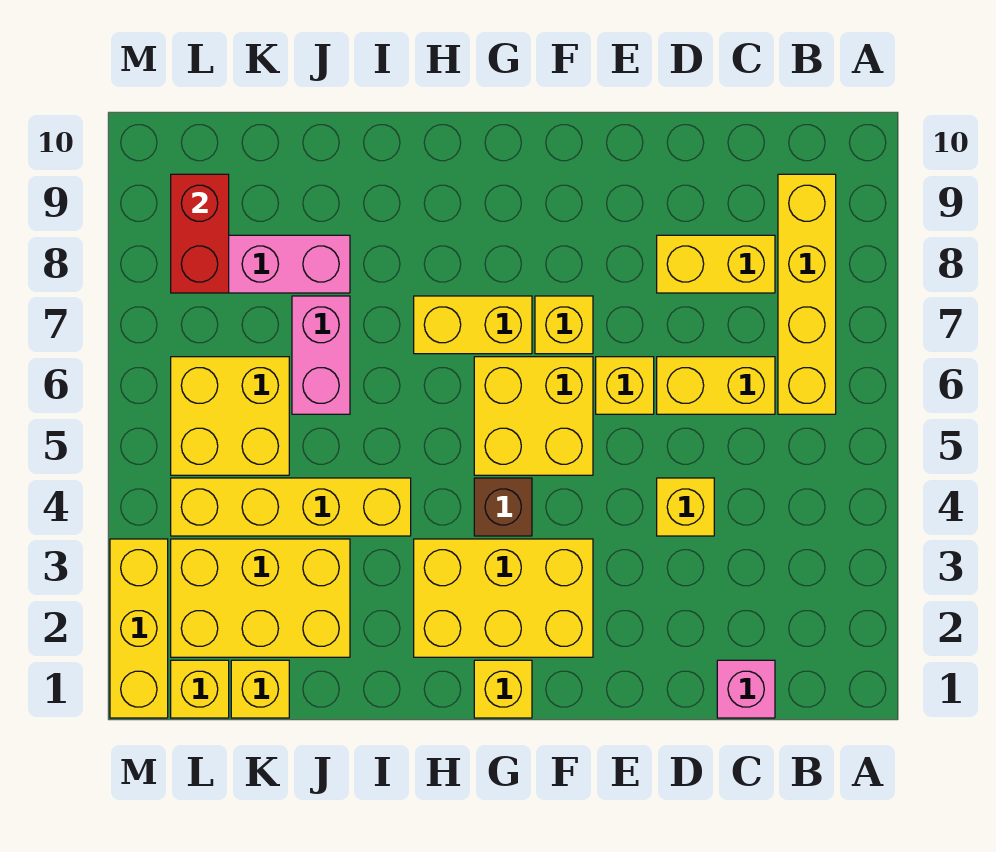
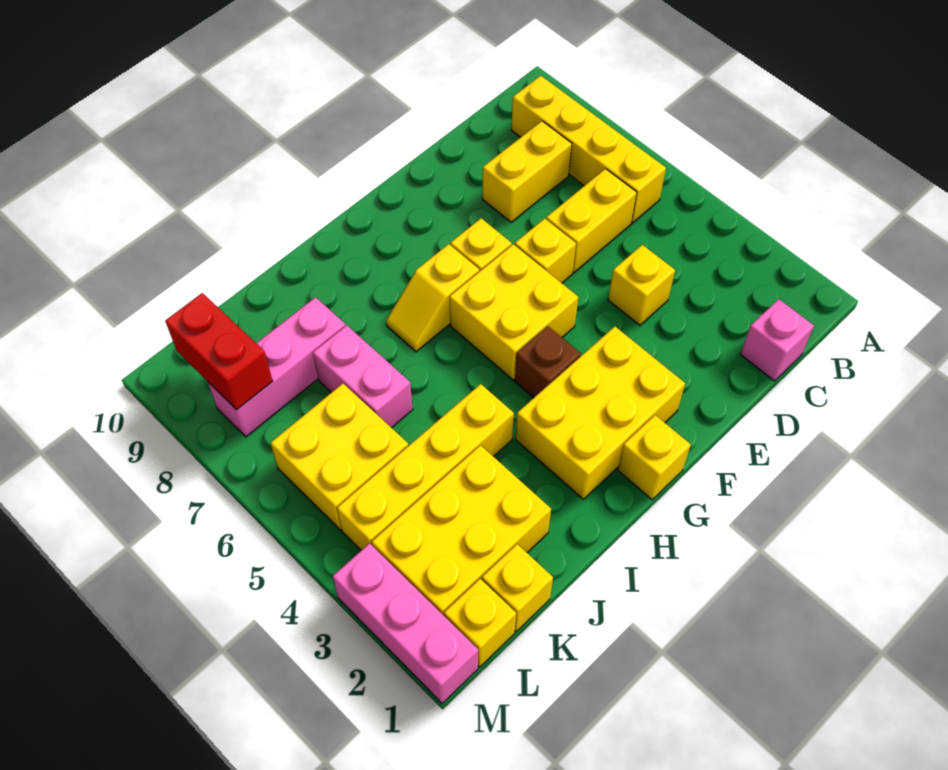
yellow 1x2 brick [414,296,532,354] -> yellow 1x2 slope [386,244,479,352]
yellow 1x3 brick [110,539,168,718] -> pink 1x3 brick [333,543,478,703]

